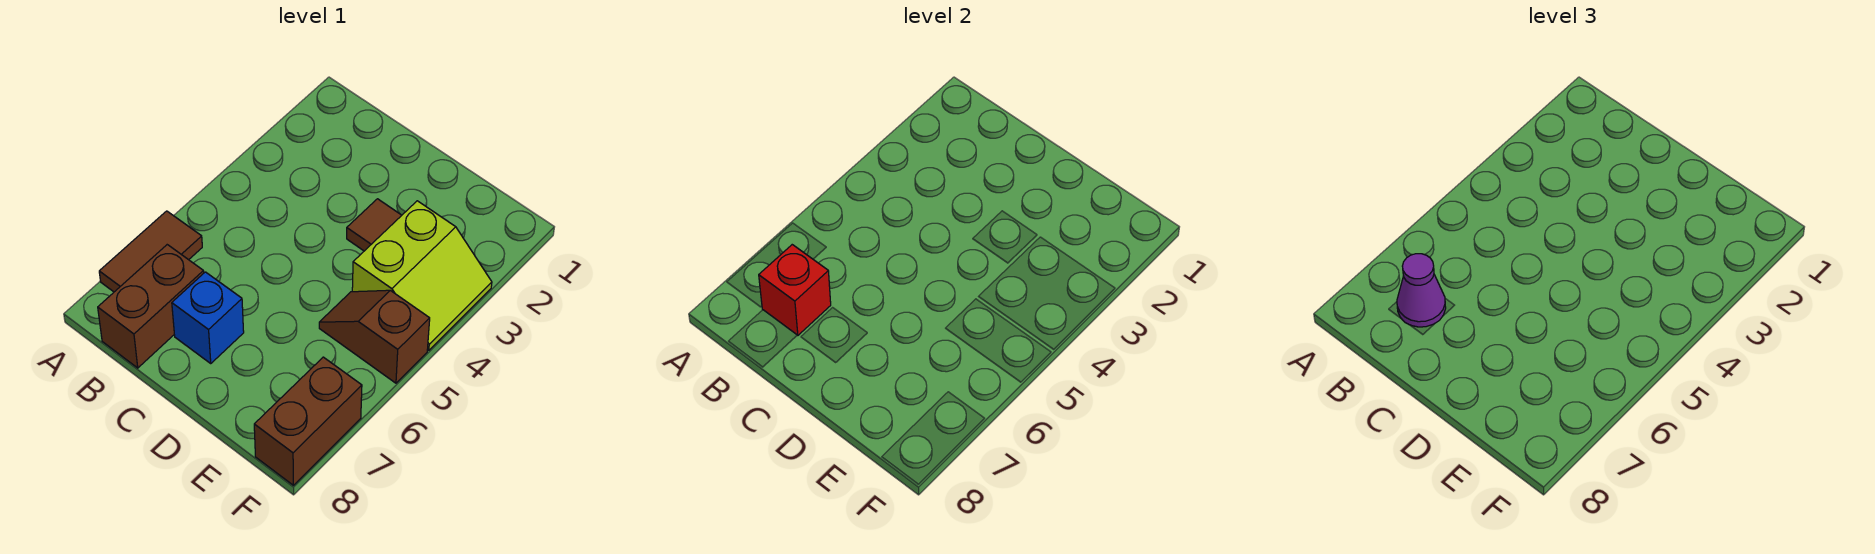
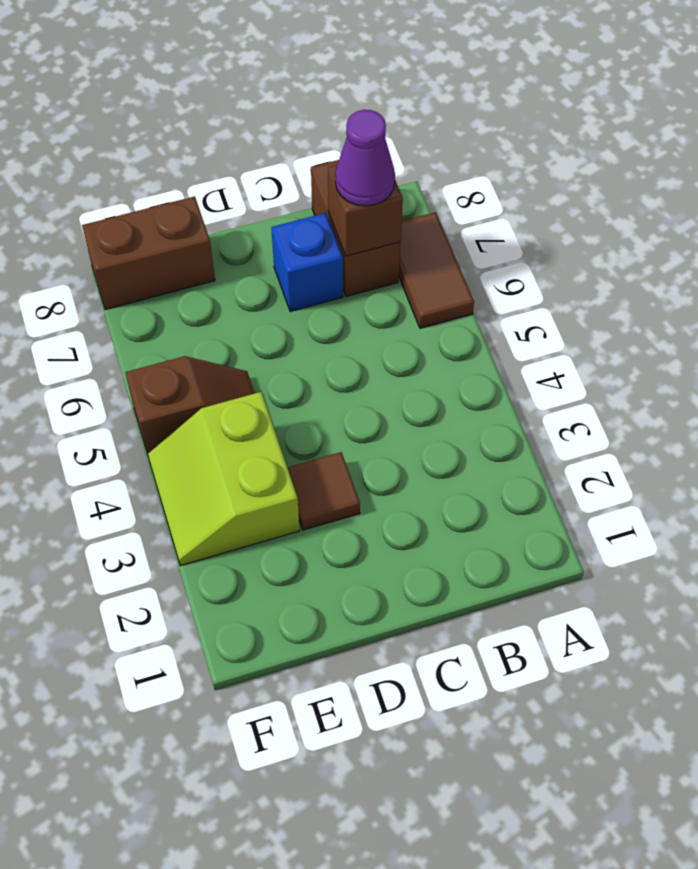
red 1x1 brick [759,245,831,335] -> brown 1x1 brick [328,165,403,256]
brown 1x2 brick [254,357,362,485] -> brown 1x2 brick turned to [82,196,215,310]

